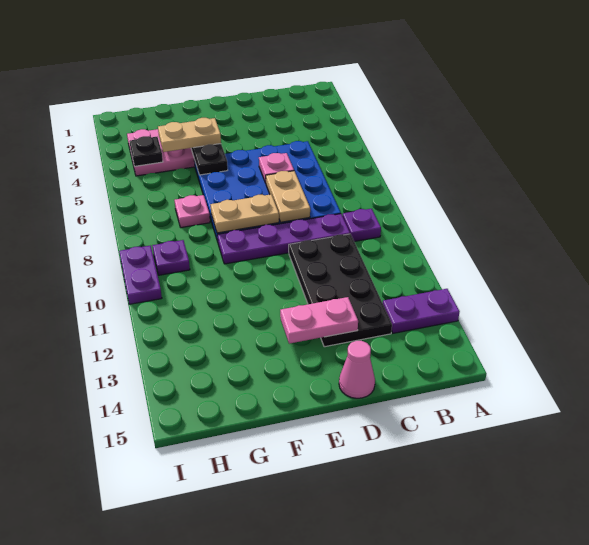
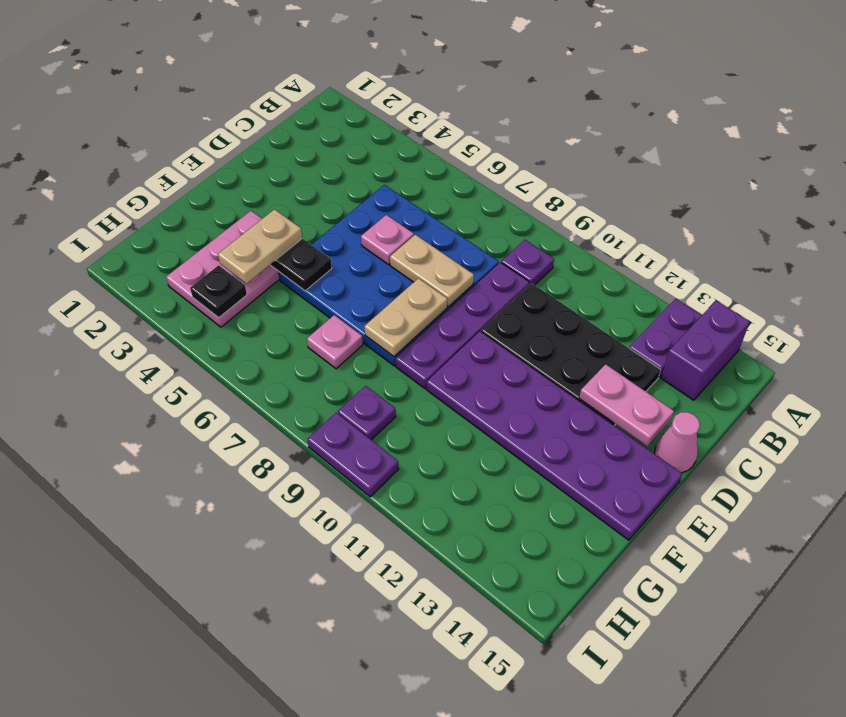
none -> purple 1x2 brick [661,300,750,400]
pink 1x2 plate [280,297,358,344] -> pink 1x2 plate turned to [579,364,674,446]
none -> purple 2x6 plate [427,331,682,540]

